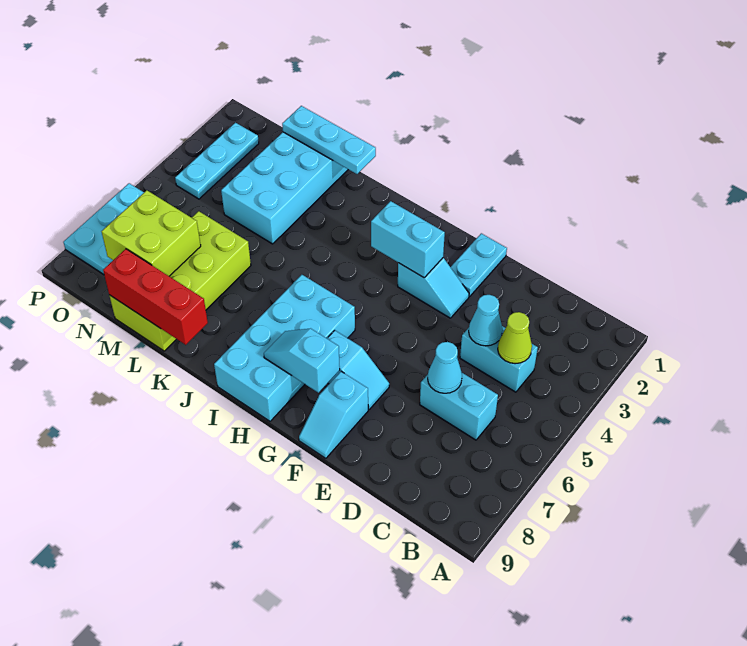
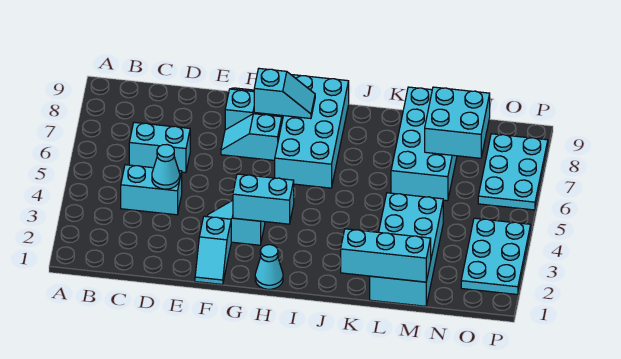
lime 1x1 cone [498,312,532,364] -> none
cyan 1x1 cone [428,342,462,393] -> cyan 1x1 cone moved to [255,245,283,289]
cyan 1x2 plate [451,233,507,296] -> cyan 1x2 slope [195,216,231,284]
cyan 1x3 plate [282,106,376,174] -> cyan 1x3 brick [341,229,431,282]
red 1x3 brick [103,249,208,345] -> none
lime 2x4 brick [109,211,251,351] -> cyan 2x4 brick [391,87,457,201]
lime 2x2 brick [102,190,201,276] -> cyan 2x2 brick [425,87,490,158]
cyan 1x3 plate [175,123,259,199] -> cyan 2x3 plate [461,218,531,295]

